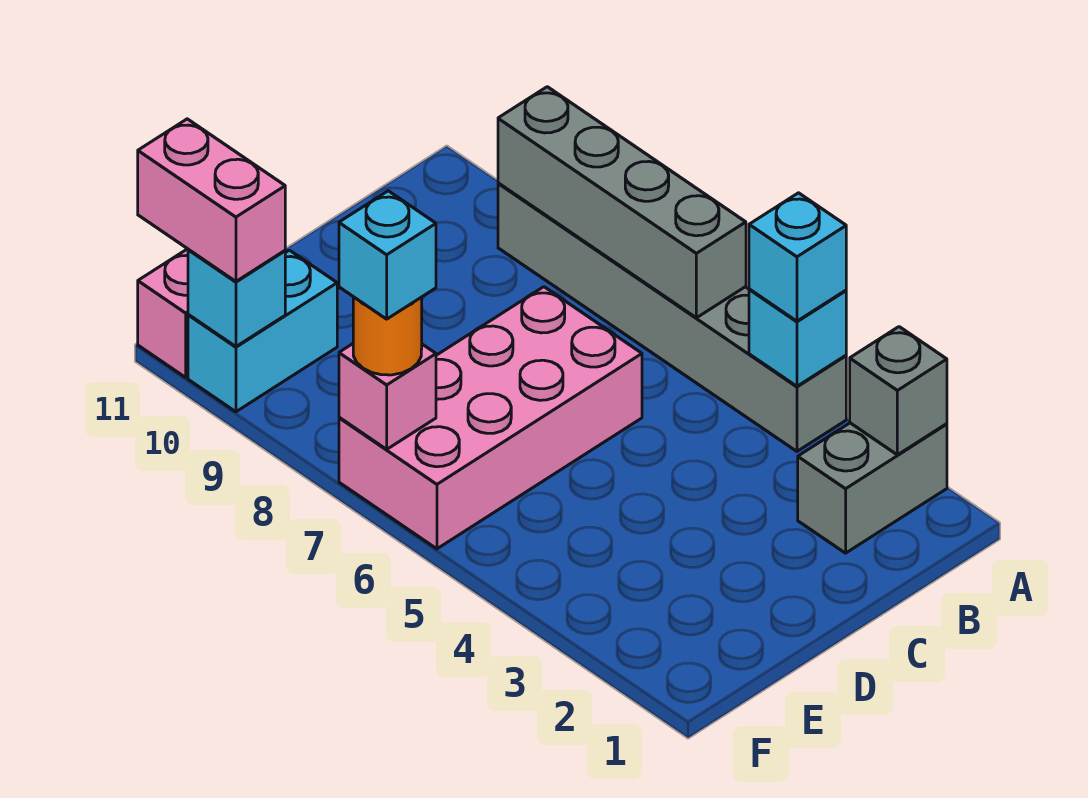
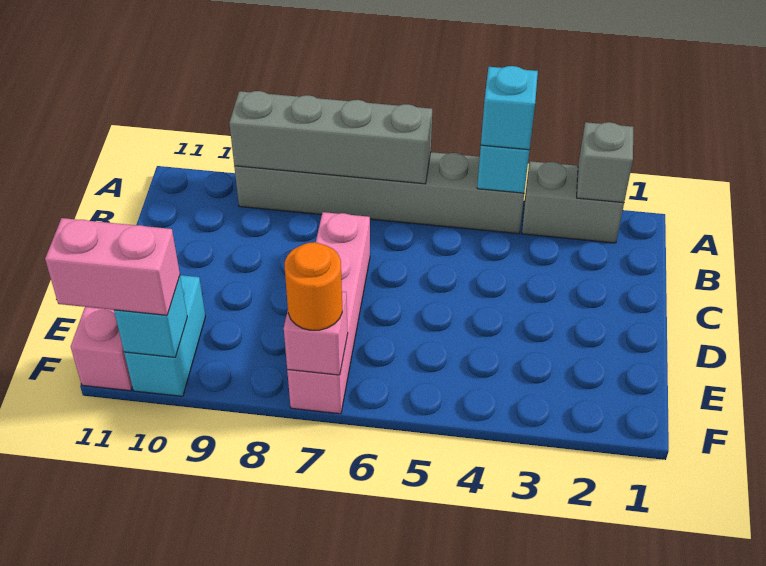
grey 1x2 brick [798,423,947,553] -> grey 1x2 brick turned to [522,161,624,243]
pink 2x4 brick [339,287,642,549] -> pink 1x4 brick [287,212,370,414]
cyan 1x1 brick [339,191,436,319] -> none

